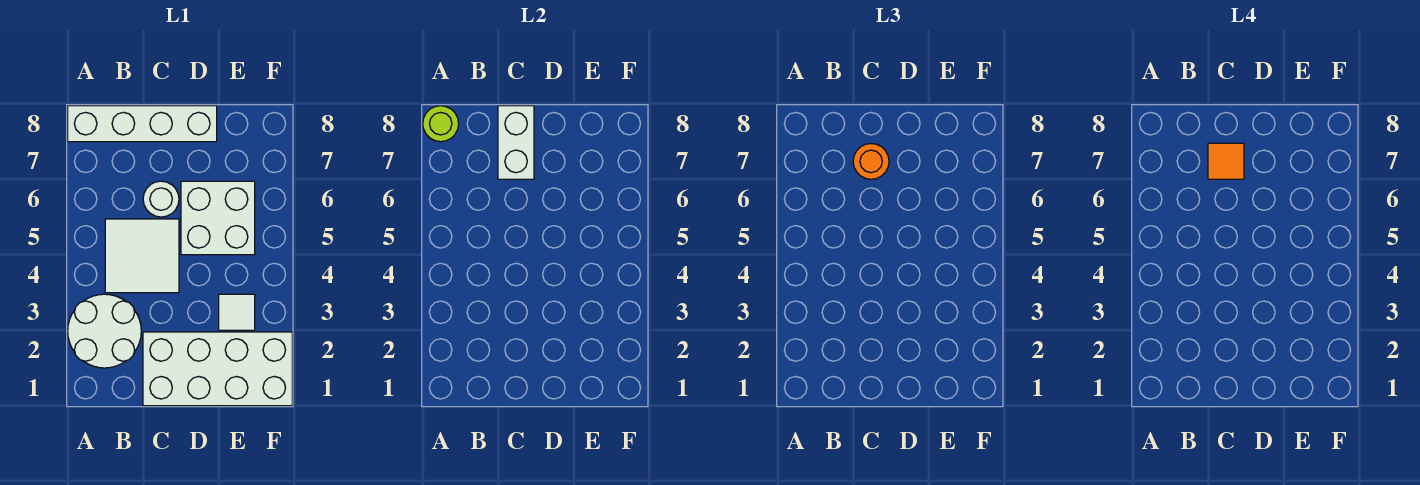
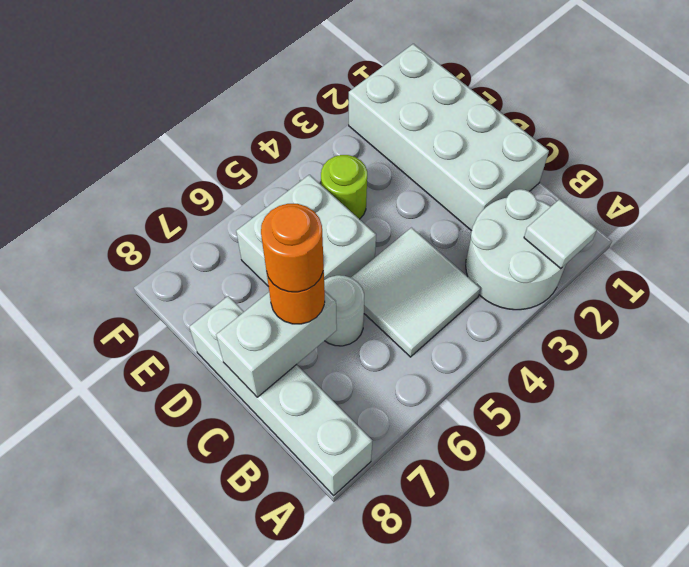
lime 1x1 round brick [423,106,459,142] -> lime 1x1 round brick moved to [321,155,367,219]
orange 1x1 tile [1208,143,1244,179] -> orange 1x1 round brick [261,204,323,292]
white 1x1 tile [219,294,255,330] -> white 1x1 tile moved to [524,199,597,269]

